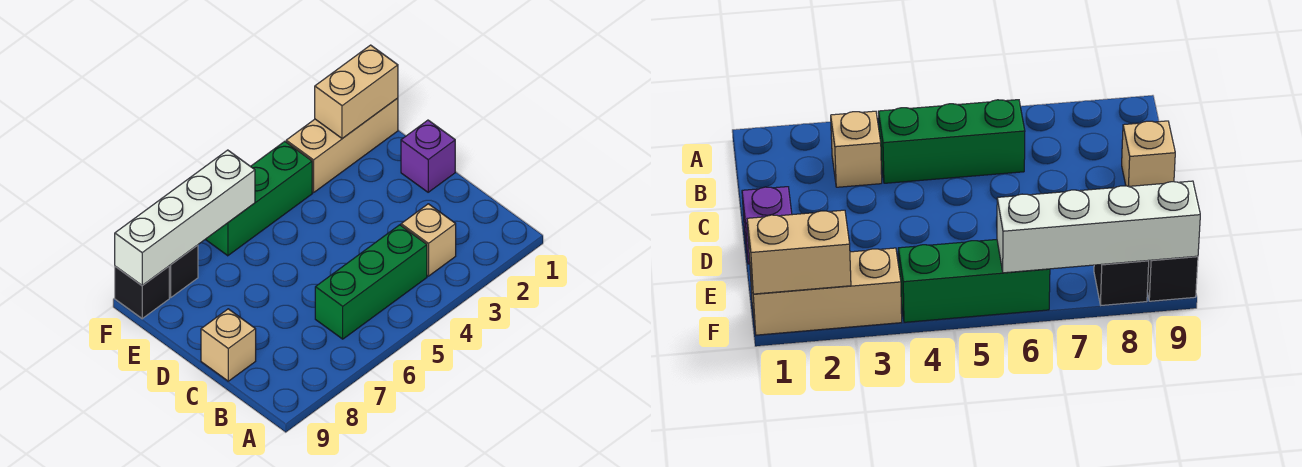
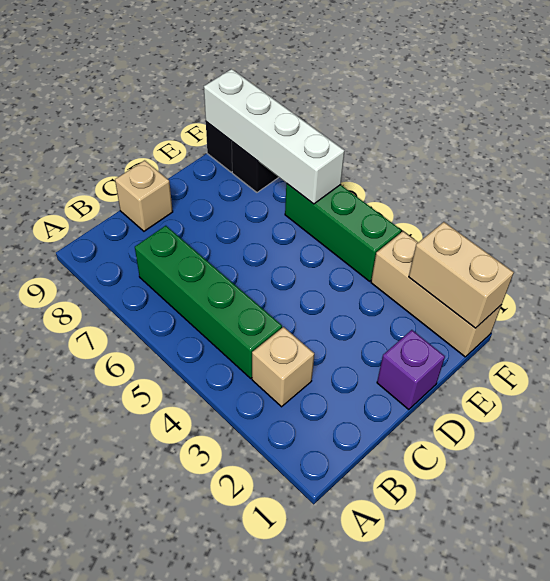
green 1x3 brick [315,225,427,339] -> green 1x4 brick [135,226,282,378]

